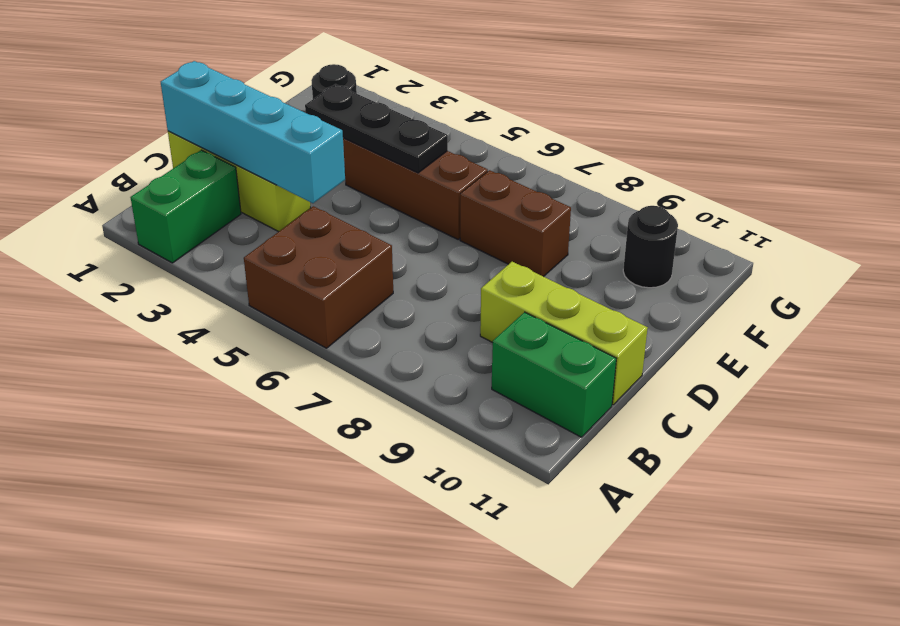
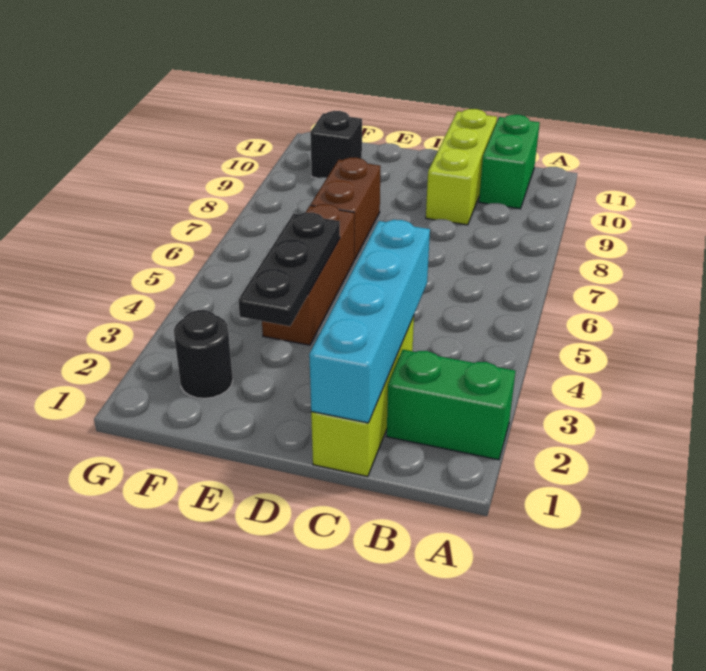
brown 2x2 brick [244,206,393,348] -> none
black 1x1 round brick [623,206,678,288] -> black 1x1 brick [310,111,362,178]

